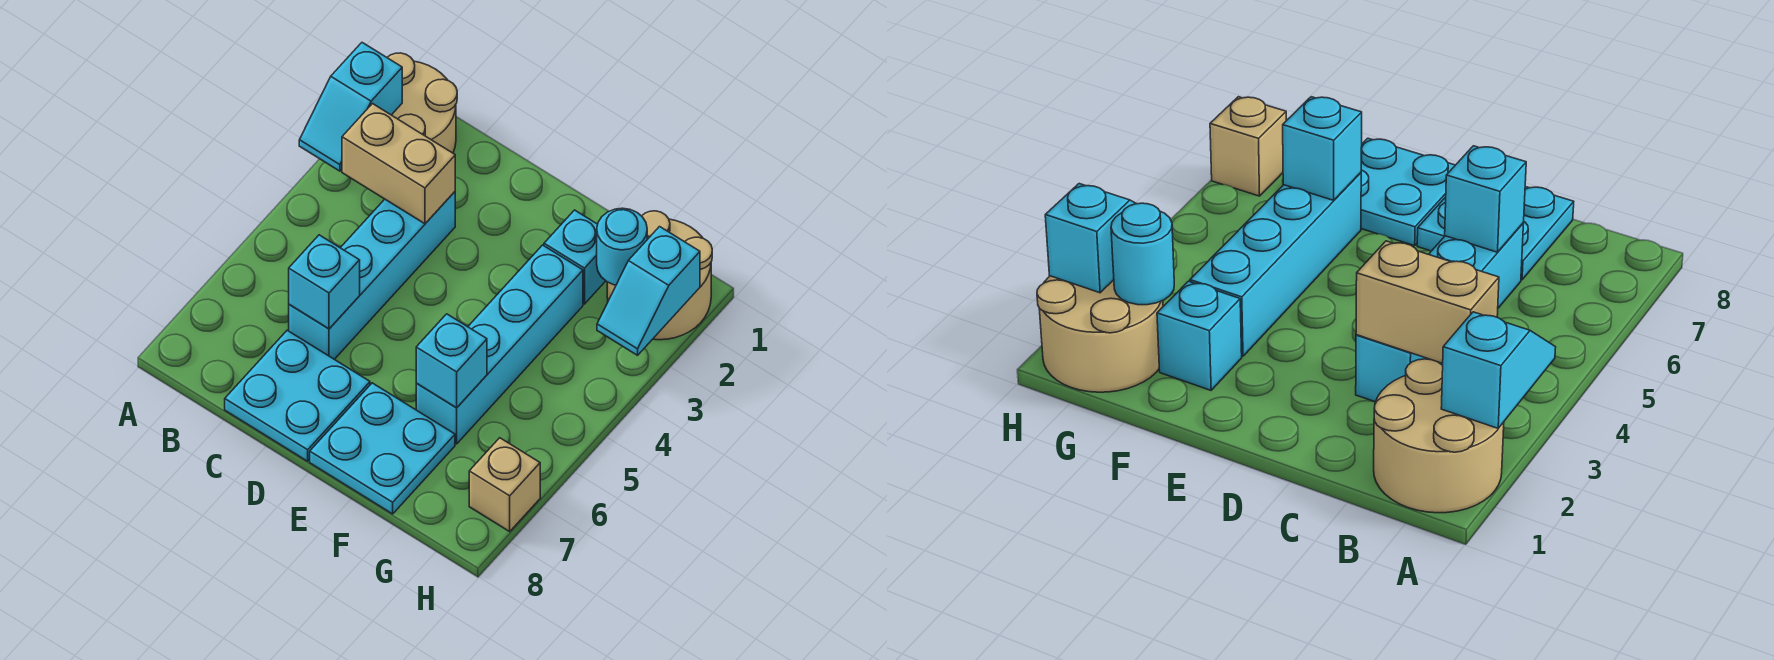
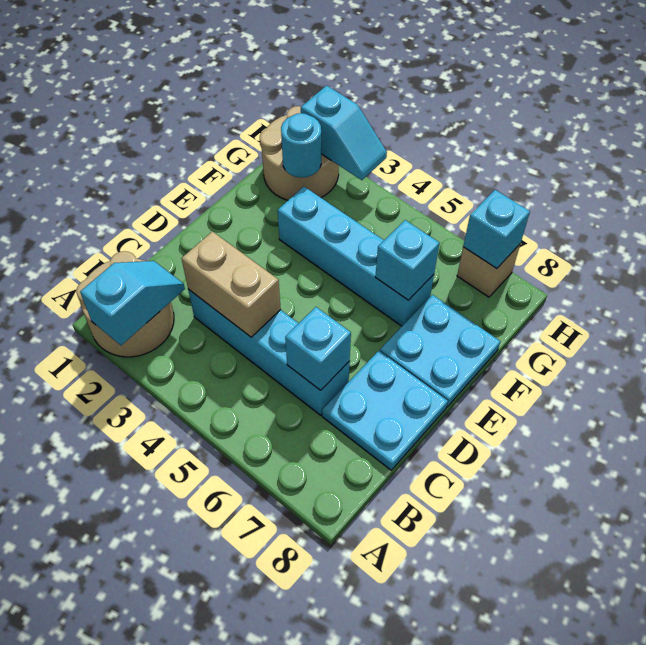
cyan 1x2 slope [299,43,402,171] -> cyan 1x2 slope turned to [80,261,185,345]
tan 1x2 brick [342,104,455,224] -> tan 1x2 brick turned to [181,231,281,337]
cyan 1x1 brick [544,210,605,304] -> cyan 1x1 brick moved to [463,190,530,269]

